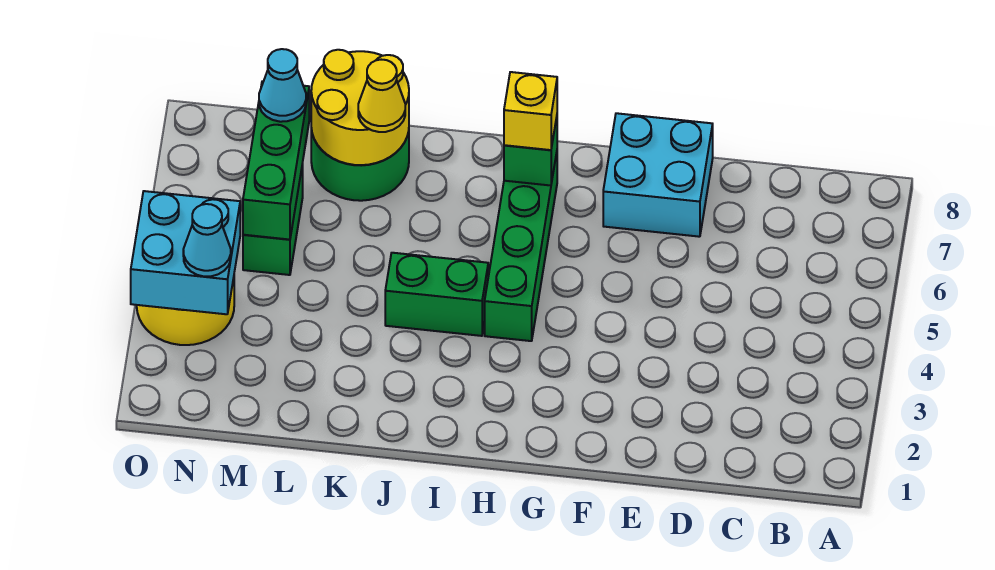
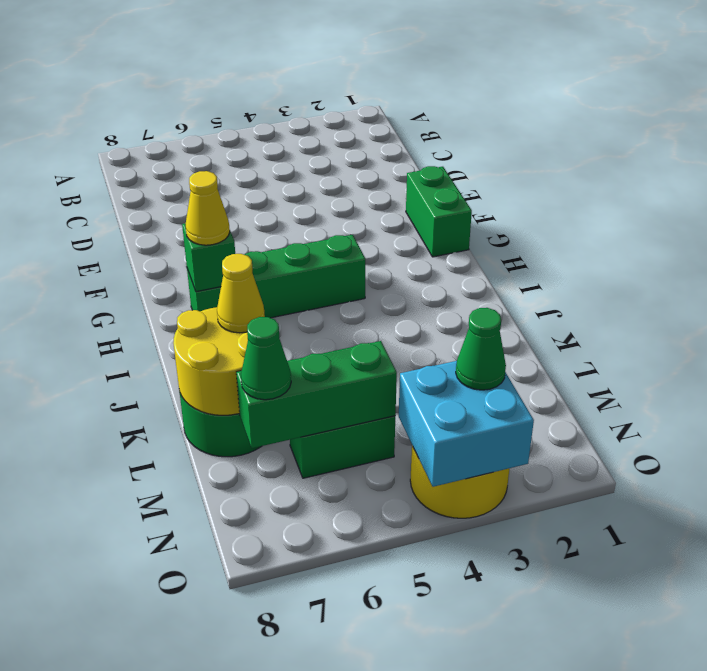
cyan 2x2 brick [603,113,713,237] -> none
yellow 1x1 brick [504,72,557,150] -> yellow 1x1 cone [185,171,230,245]
green 1x2 brick [385,253,488,336] -> green 1x2 brick moved to [406,166,472,257]
cyan 1x1 cone [259,49,306,122] -> green 1x1 cone [241,317,291,400]
cyan 1x1 cone [183,204,231,277] -> green 1x1 cone [456,308,506,390]

